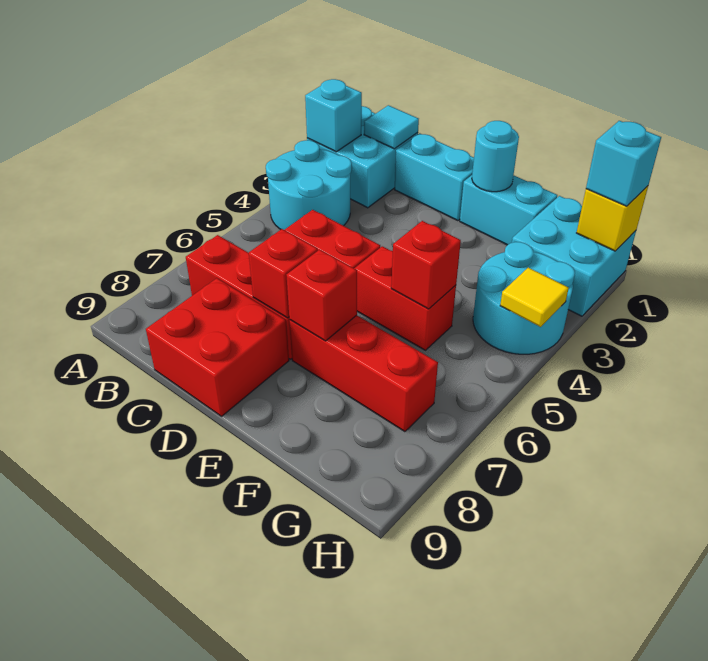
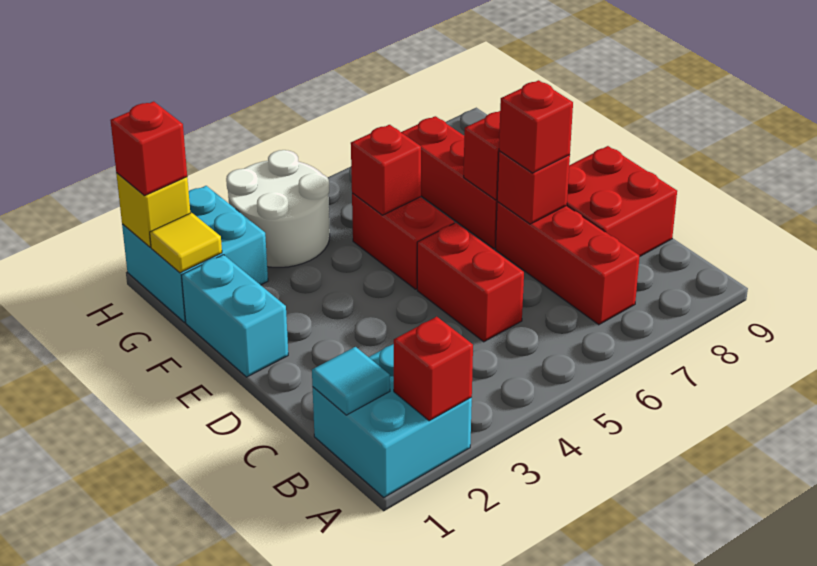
cyan 1x1 brick [305,79,362,152] -> red 1x1 brick [394,317,473,421]
cyan 2x2 round brick [266,140,352,230] -> none
cyan 1x2 brick [395,133,474,221] -> none
none -> red 1x1 brick [499,80,573,173]
cyan 1x1 round brick [472,121,519,192] -> none
cyan 2x2 round brick [473,242,575,354] -> white 2x2 round brick [226,150,330,267]
cyan 1x1 brick [586,121,661,206] -> red 1x1 brick [110,101,187,196]
yellow 1x1 tile [500,268,569,327] -> yellow 1x1 tile moved to [150,213,222,273]

